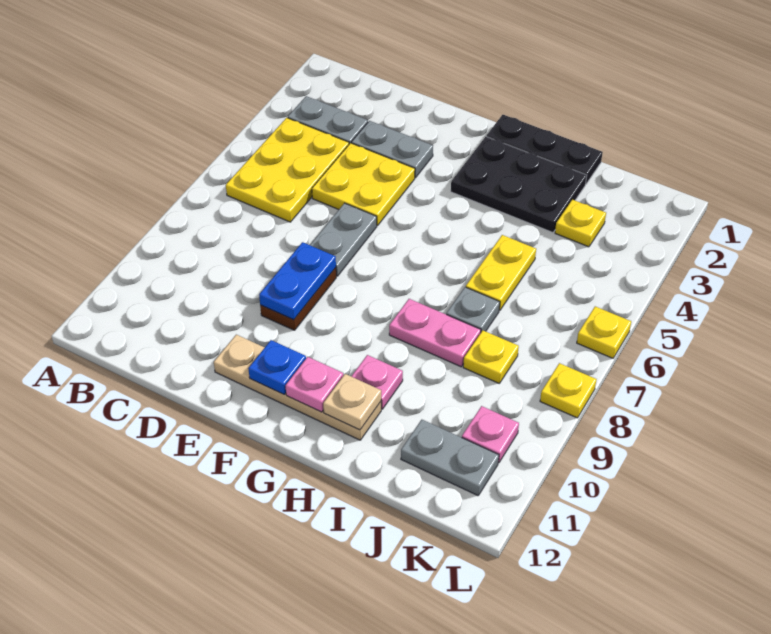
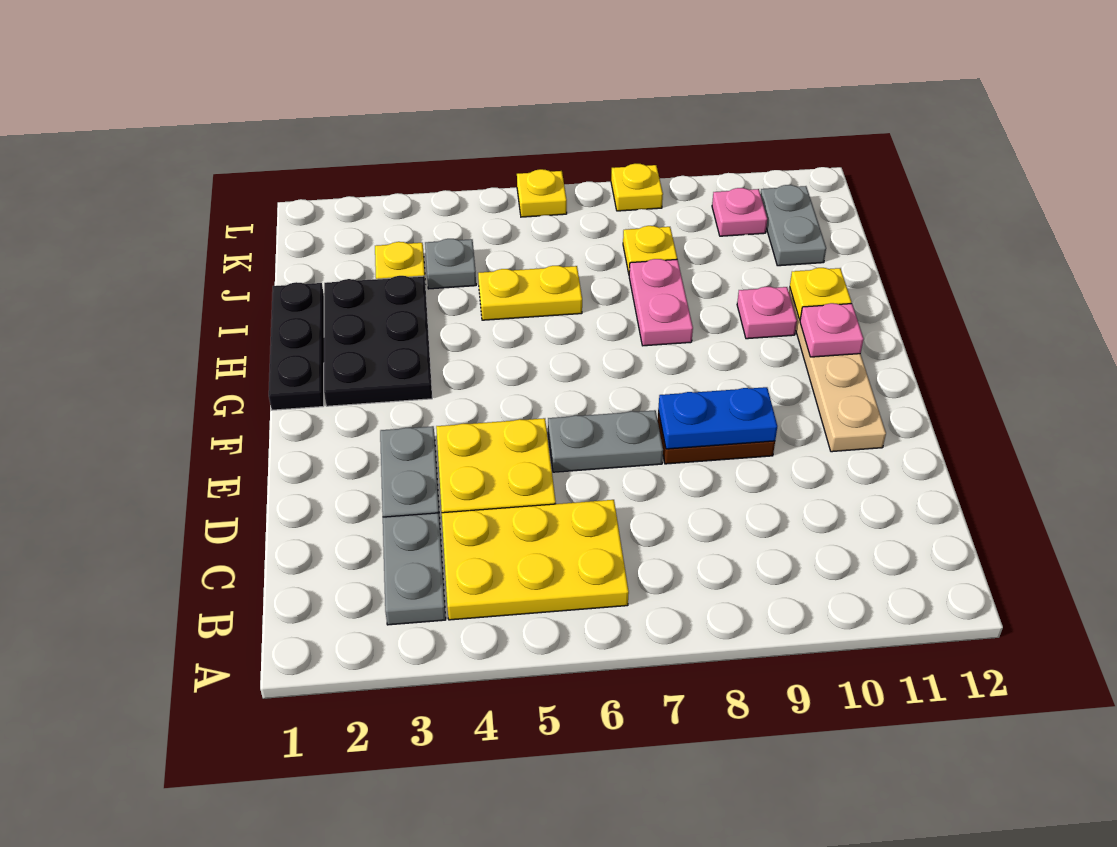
blue 1x1 plate [248,340,306,395] -> none
tan 1x1 plate [323,374,381,430] -> yellow 1x1 plate [790,268,851,320]
grey 1x1 plate [446,287,500,332] -> grey 1x1 plate moved to [425,239,476,289]

